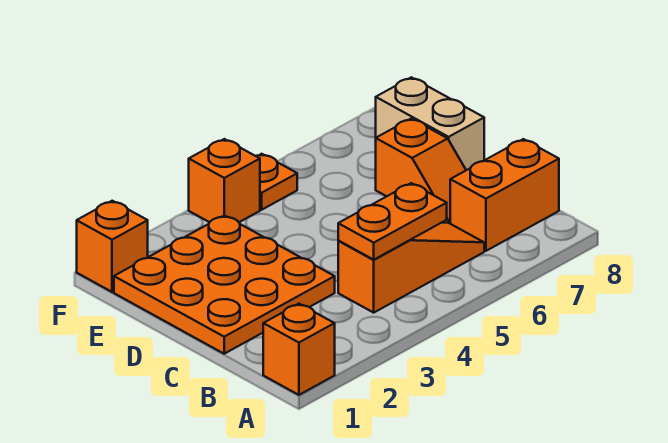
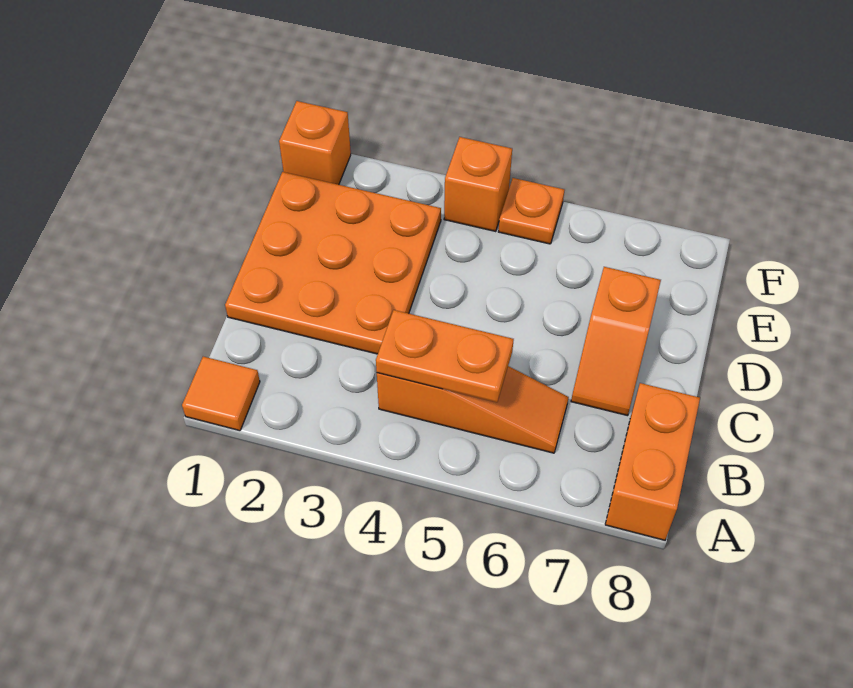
orange 1x1 brick [263,304,335,395] -> orange 1x1 tile [182,357,260,431]
orange 1x2 brick [450,139,559,251] -> orange 1x2 brick turned to [605,383,700,540]
tan 1x2 brick [376,77,484,170] -> none

